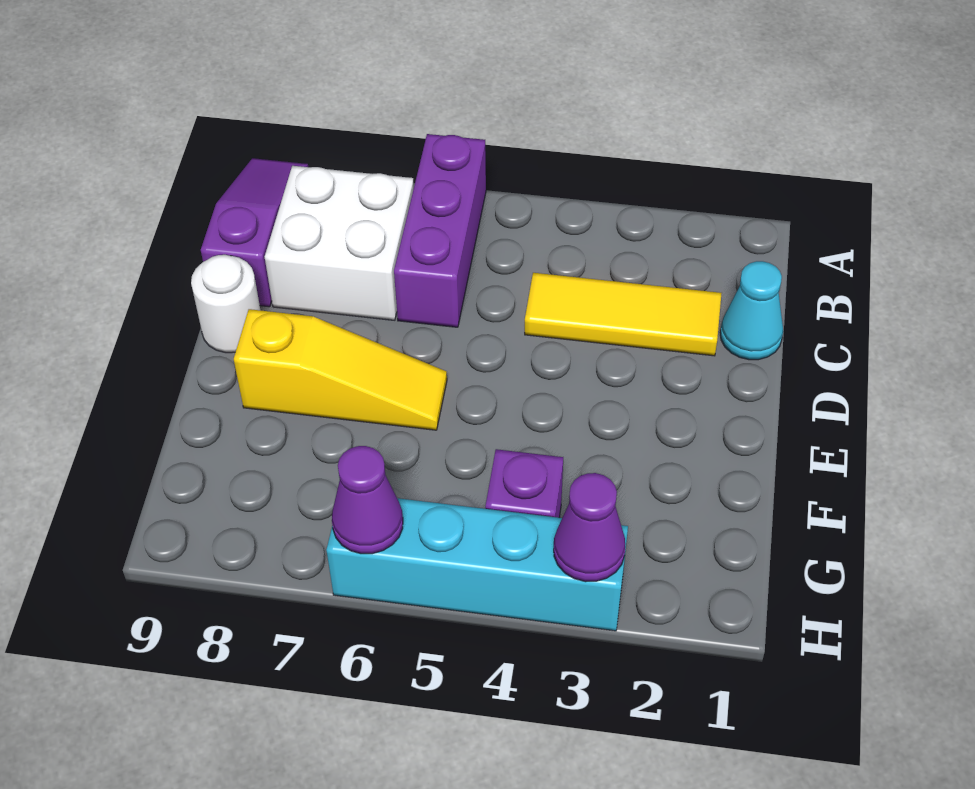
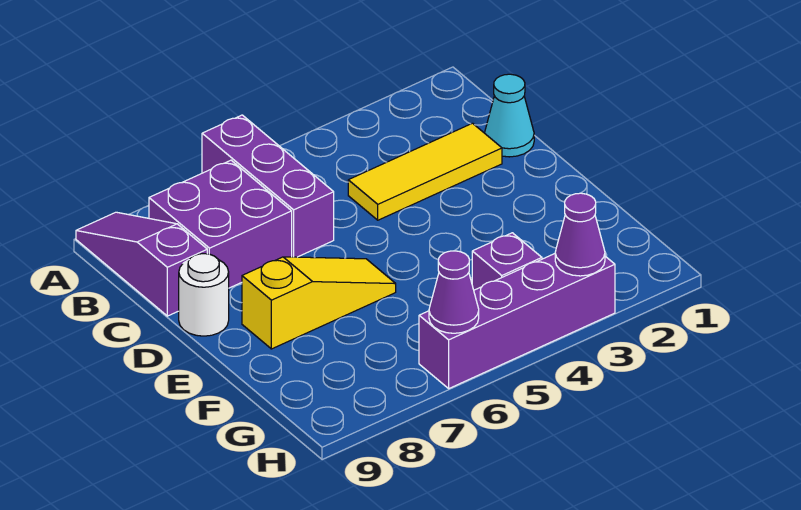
white 2x2 brick [265,166,414,320] -> purple 2x2 brick [149,160,292,288]
cyan 1x4 brick [326,498,628,631] -> purple 1x4 brick [419,254,615,388]

